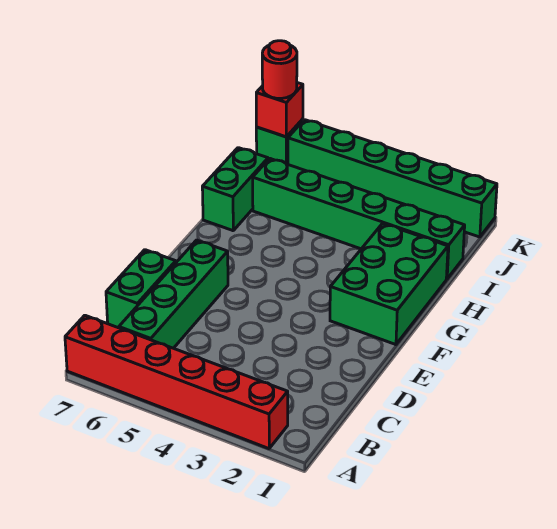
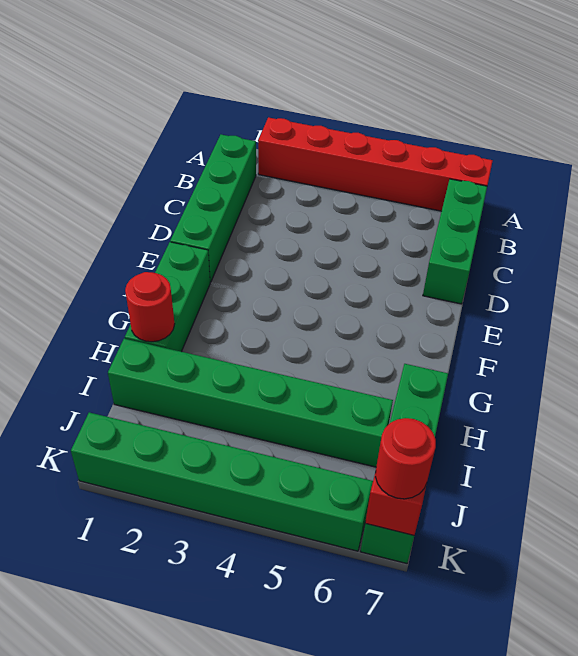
green 1x4 brick [119,240,228,348] -> green 1x4 brick moved to [170,135,256,282]
green 1x2 brick [106,250,176,328] -> green 1x3 brick [423,179,487,304]
green 2x3 brick [330,223,448,345] -> green 1x3 brick [125,242,210,352]
none -> red 1x1 round brick [125,272,174,342]

